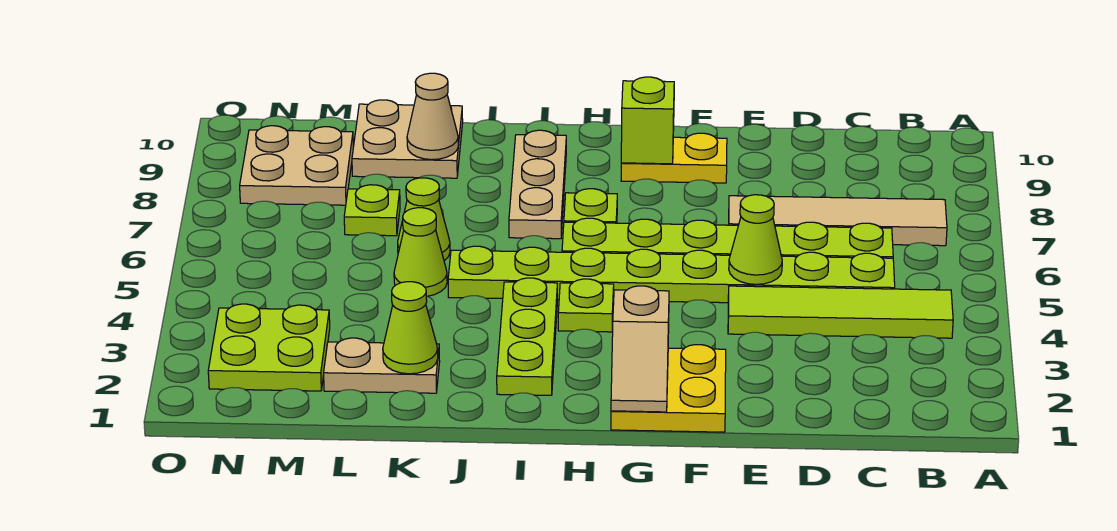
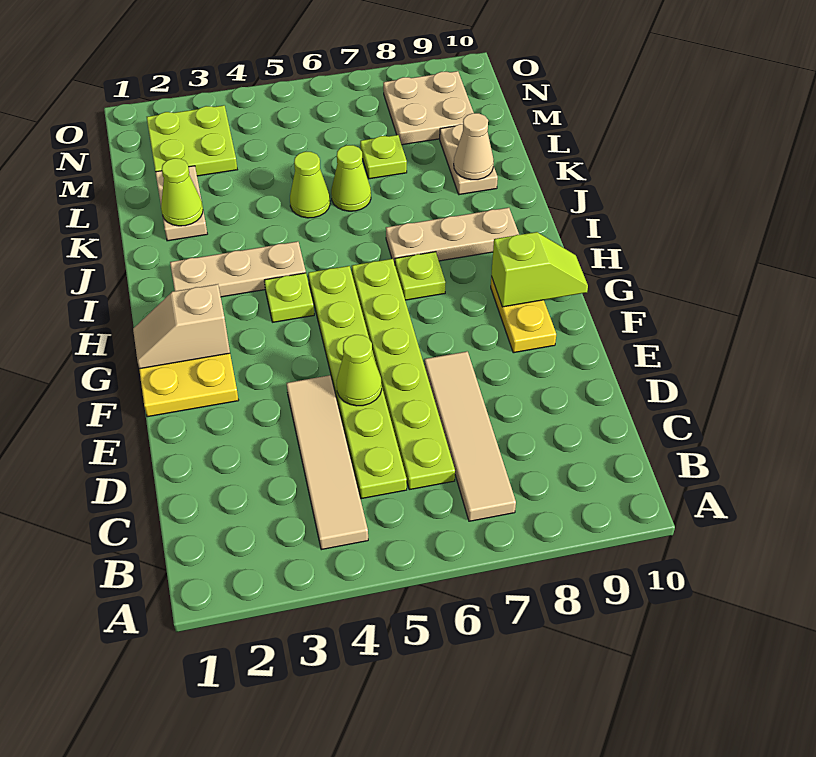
lime 1x4 tile [728,286,953,338] -> tan 1x4 tile [286,375,368,550]
lime 1x8 plate [448,246,895,303] -> lime 1x6 plate [308,266,407,499]
lime 1x3 plate [497,278,557,395] -> tan 1x3 plate [170,241,306,297]
tan 2x2 plate [352,100,463,178] -> tan 1x2 plate [440,124,498,195]

